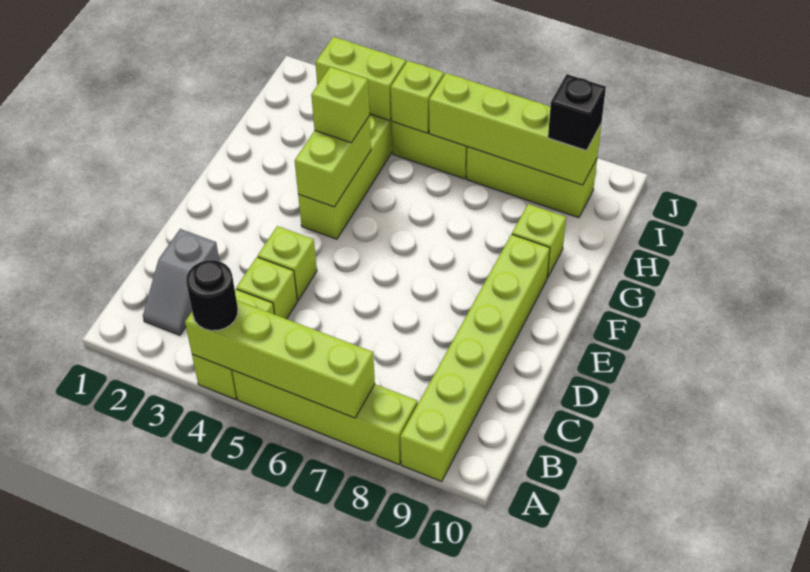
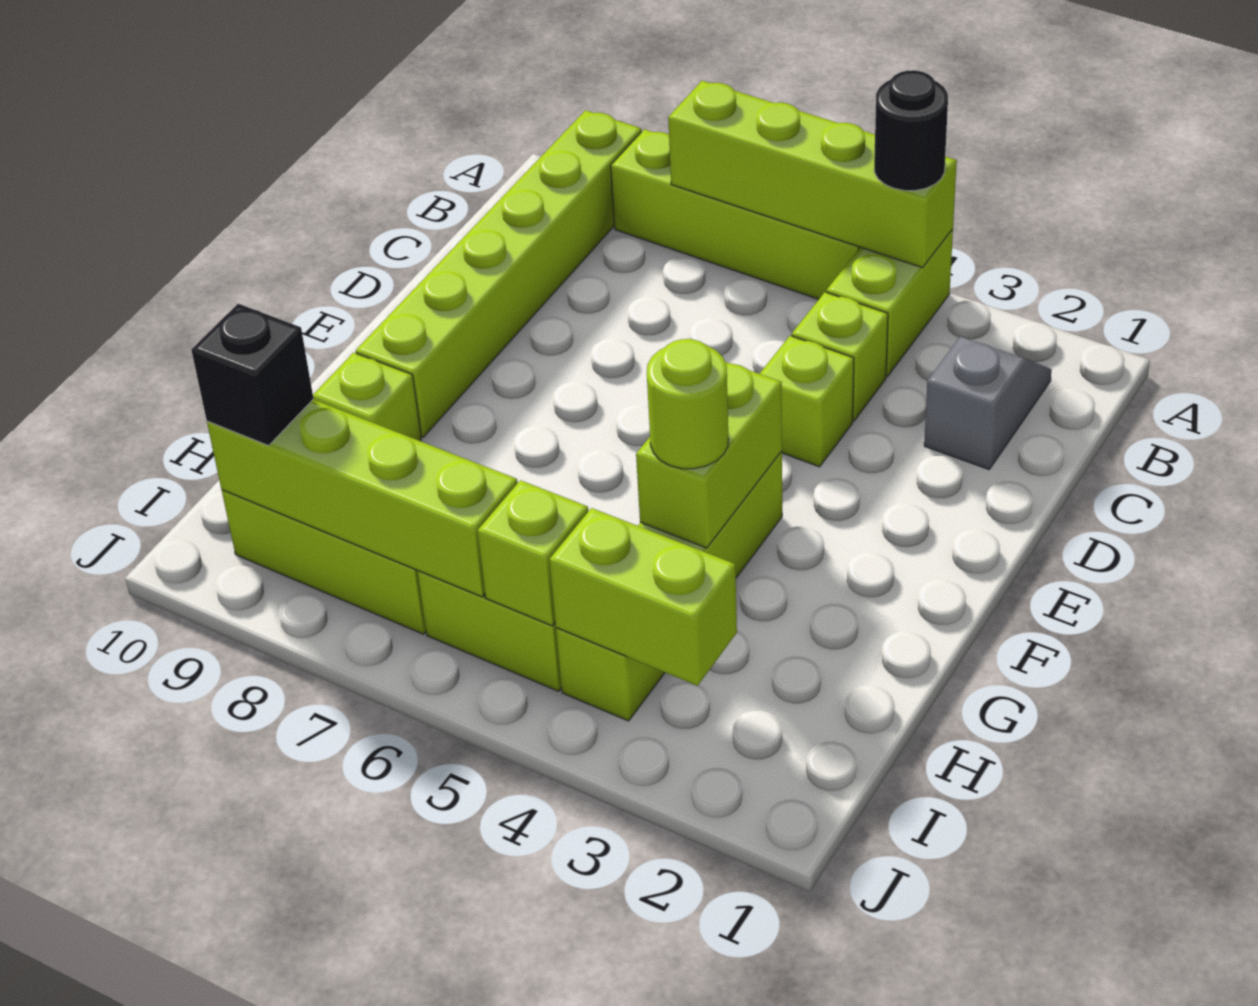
lime 1x1 brick [311,67,369,143] -> lime 1x1 round brick [647,339,728,469]

